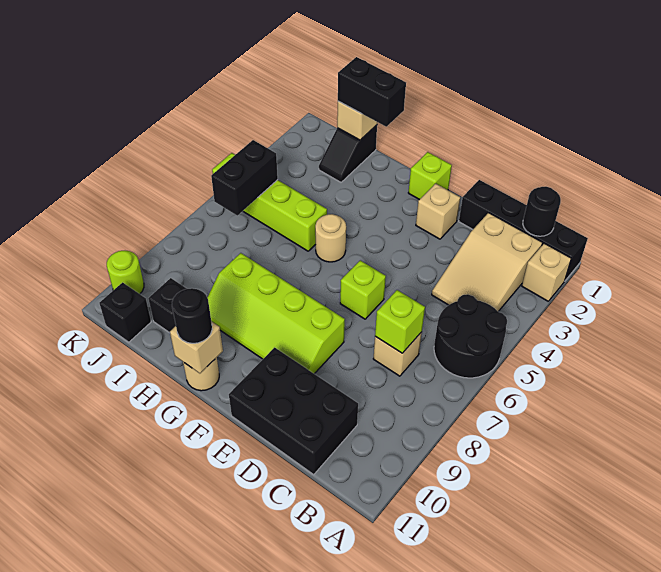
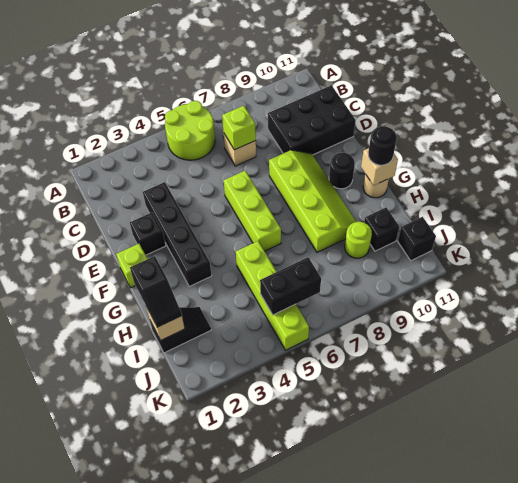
black 1x4 brick [459,180,588,281] -> black 1x4 brick moved to [143,182,212,287]
tan 1x1 brick [522,243,571,301] -> none
black 2x2 round brick [434,294,507,378] -> lime 2x2 round brick [165,101,215,160]
black 1x1 round brick [523,187,561,236] -> black 1x1 round brick moved to [329,153,355,189]
tan 2x3 slope [432,213,543,311] -> none
black 2x3 brick [229,347,358,475] -> black 2x3 brick turned to [268,85,356,155]
tan 1x1 brick [416,184,460,239] -> black 1x1 brick [130,213,166,255]
lime 1x1 brick [340,260,386,319] -> lime 1x3 brick [224,171,281,251]
tan 1x1 round brick [315,214,346,262] -> none
black 1x2 brick [338,57,406,127] -> black 1x2 slope [130,256,182,327]
lime 1x1 round brick [107,251,144,294] -> lime 1x1 round brick moved to [345,222,372,258]

